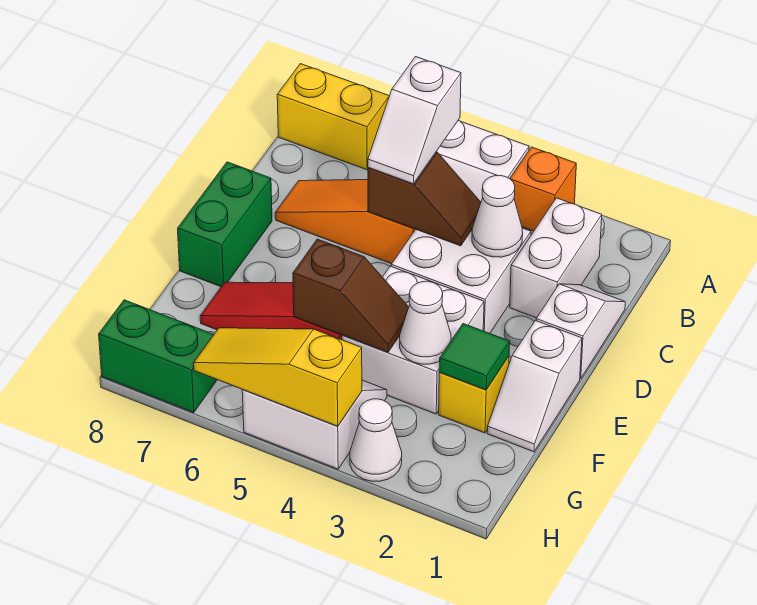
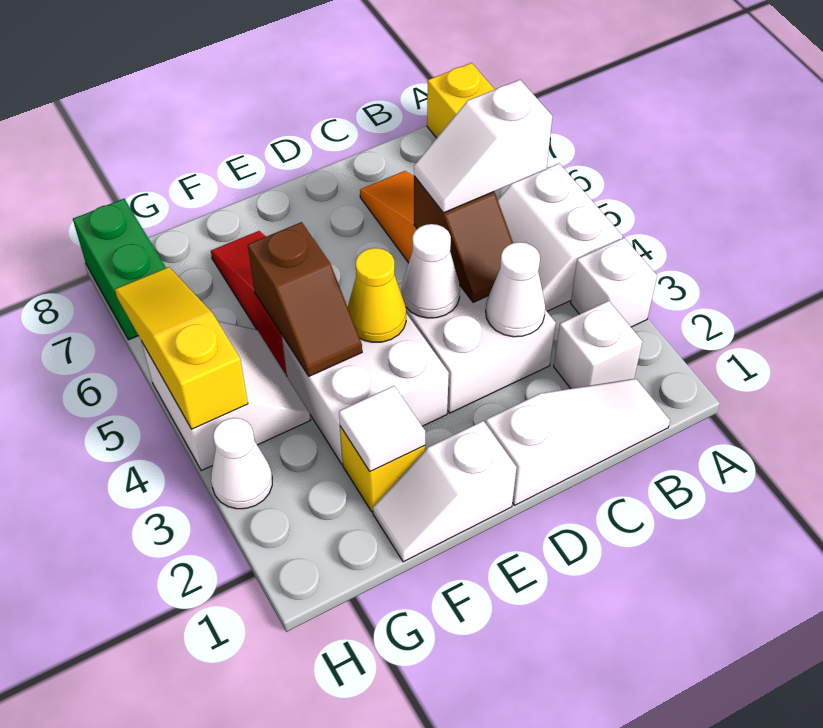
orange 1x1 brick [510,147,576,231] -> white 1x1 brick [571,238,657,327]
white 1x2 brick [510,198,602,318] -> white 1x1 brick [554,301,643,389]
white 1x2 slope [536,284,625,379] -> white 1x3 slope [486,379,670,505]
green 1x2 brick [178,162,272,287] -> none
none -> yellow 1x1 cone [348,248,406,342]
green 1x1 tile [439,324,510,390] -> white 1x1 tile [339,386,425,471]
white 1x1 cone [400,281,451,364] -> white 1x1 cone moved to [402,224,460,318]

